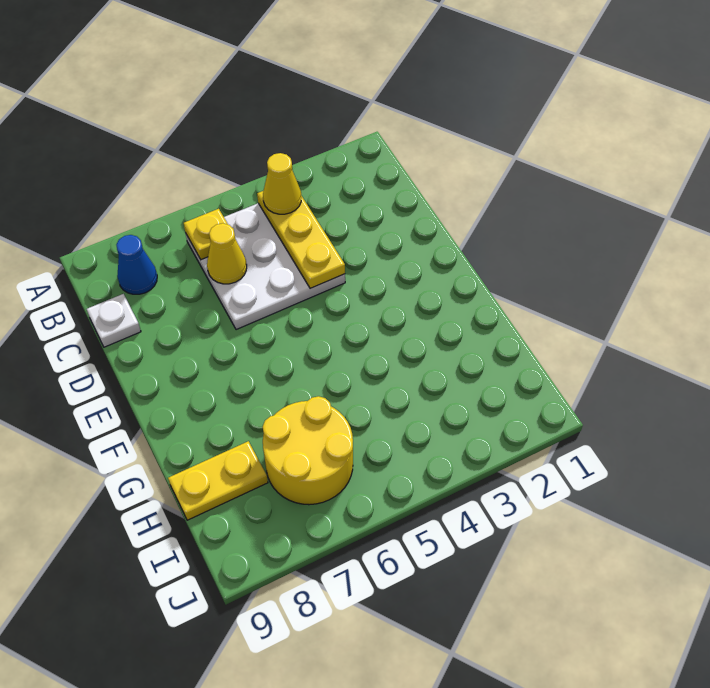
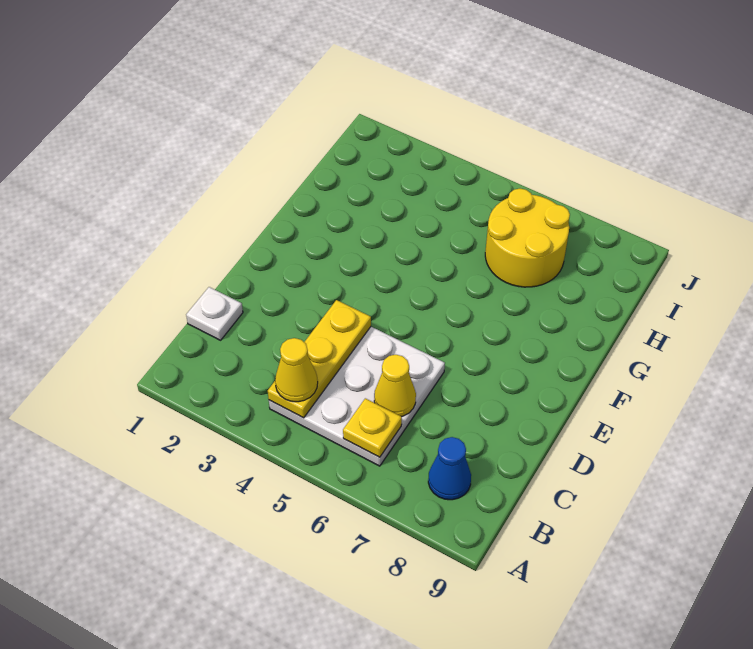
white 1x1 plate [87,294,141,347] -> white 1x1 plate moved to [186,287,243,340]
yellow 1x2 plate [168,441,268,520] -> none

